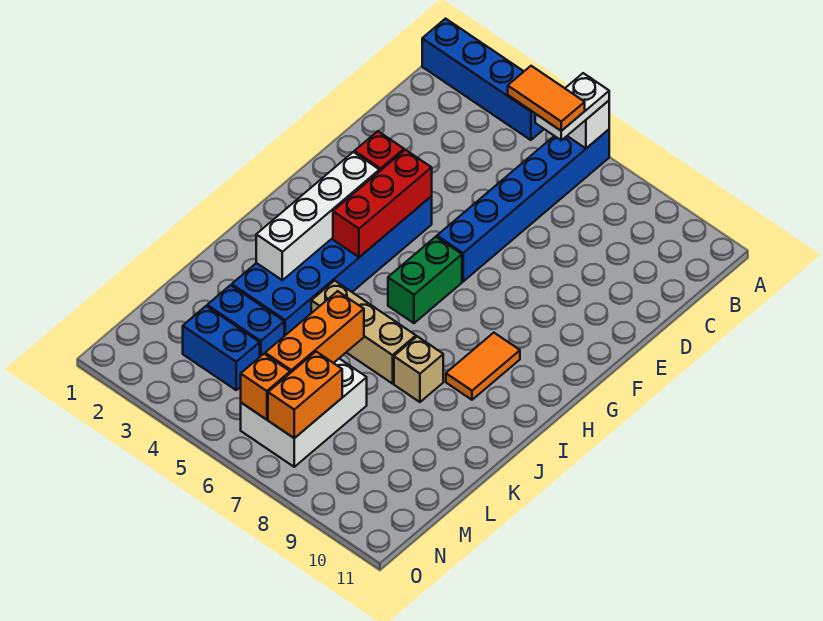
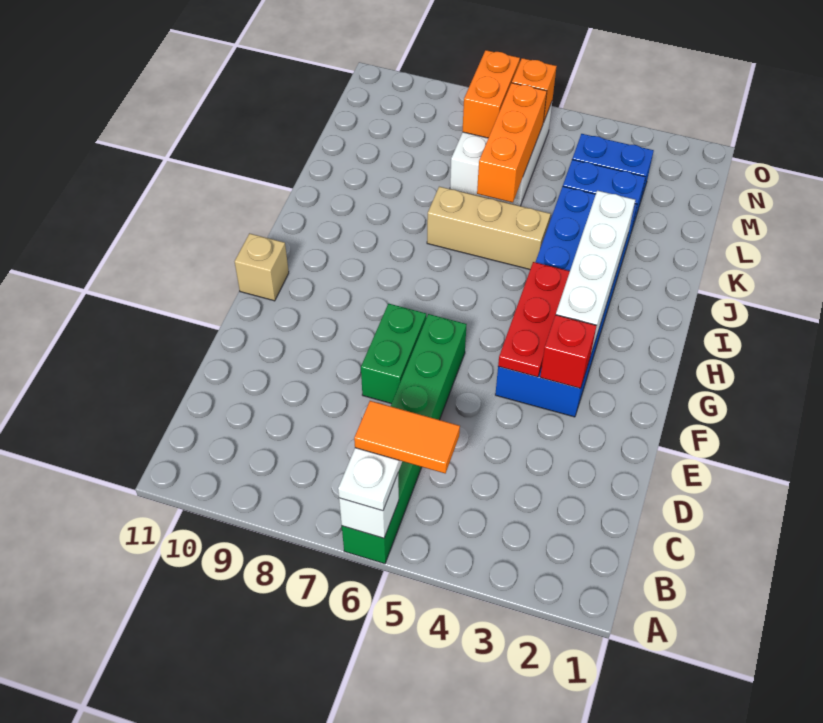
blue 1x4 brick [422,19,544,140] -> none
blue 1x6 brick [437,130,609,281] -> green 1x6 brick [342,314,467,564]
red 1x3 brick [333,150,432,257] -> red 1x3 plate [498,262,570,377]
green 1x2 brick [388,237,462,323] -> green 1x2 brick moved to [361,304,426,404]
orange 1x2 tile [446,333,520,400] -> none
tan 1x1 brick [394,336,443,402] -> tan 1x1 brick moved to [235,233,289,301]

